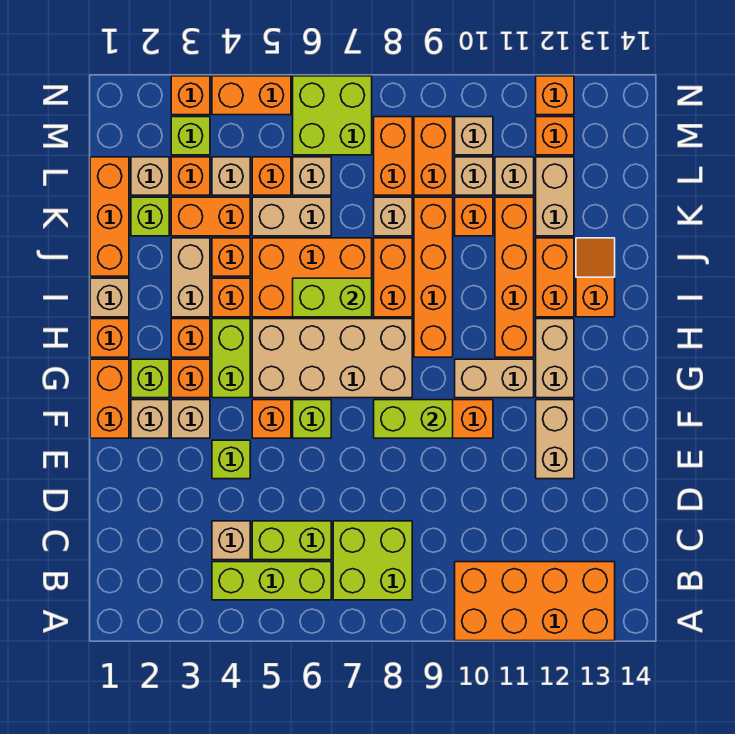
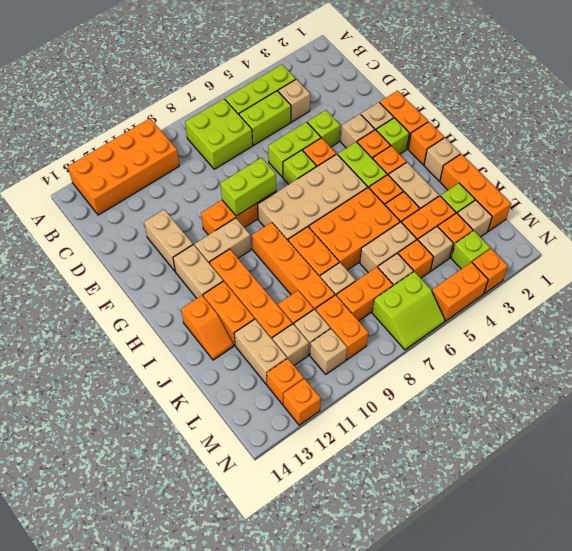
lime 1x2 brick [293,278,372,317] -> lime 1x2 brick moved to [268,122,321,177]
orange 1x2 brick [374,117,412,195] -> orange 1x2 brick turned to [337,267,393,321]
lime 2x2 brick [293,76,372,155] -> lime 2x2 slope [372,272,445,350]

